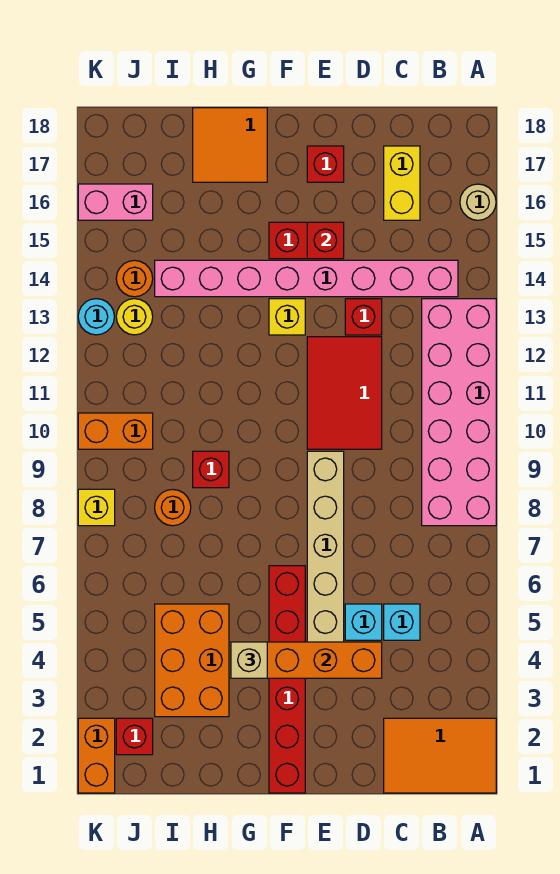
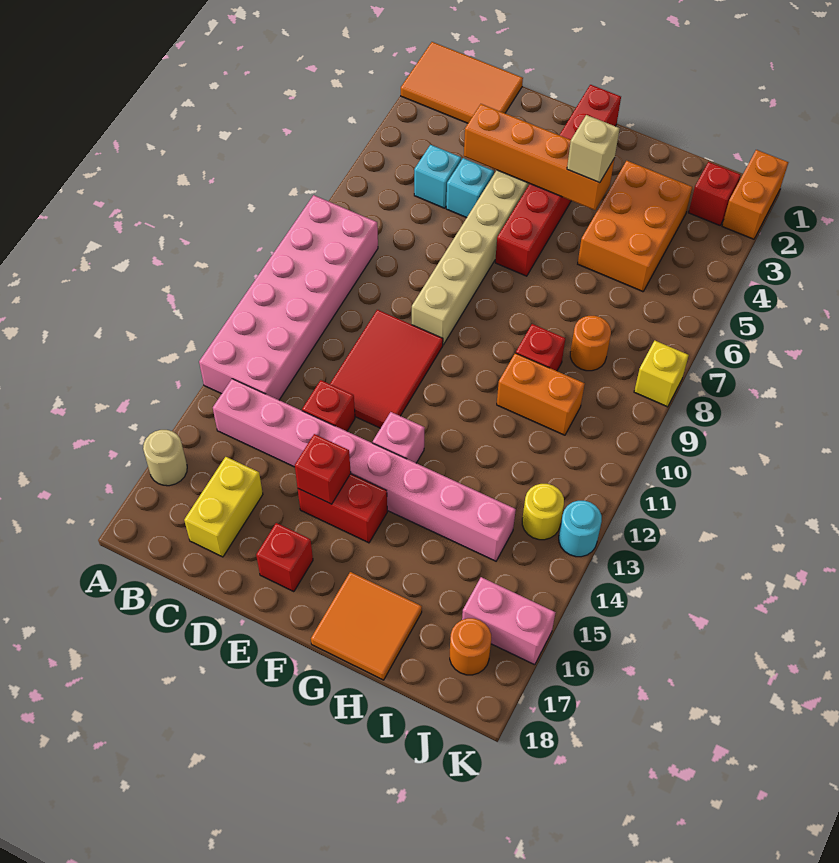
yellow 1x1 brick [269,299,305,335] -> pink 1x1 brick [373,412,425,463]
orange 1x2 brick [78,413,153,449] -> orange 1x2 brick moved to [497,353,585,435]
orange 1x1 round brick [116,260,153,297] -> orange 1x1 round brick moved to [450,618,491,675]

